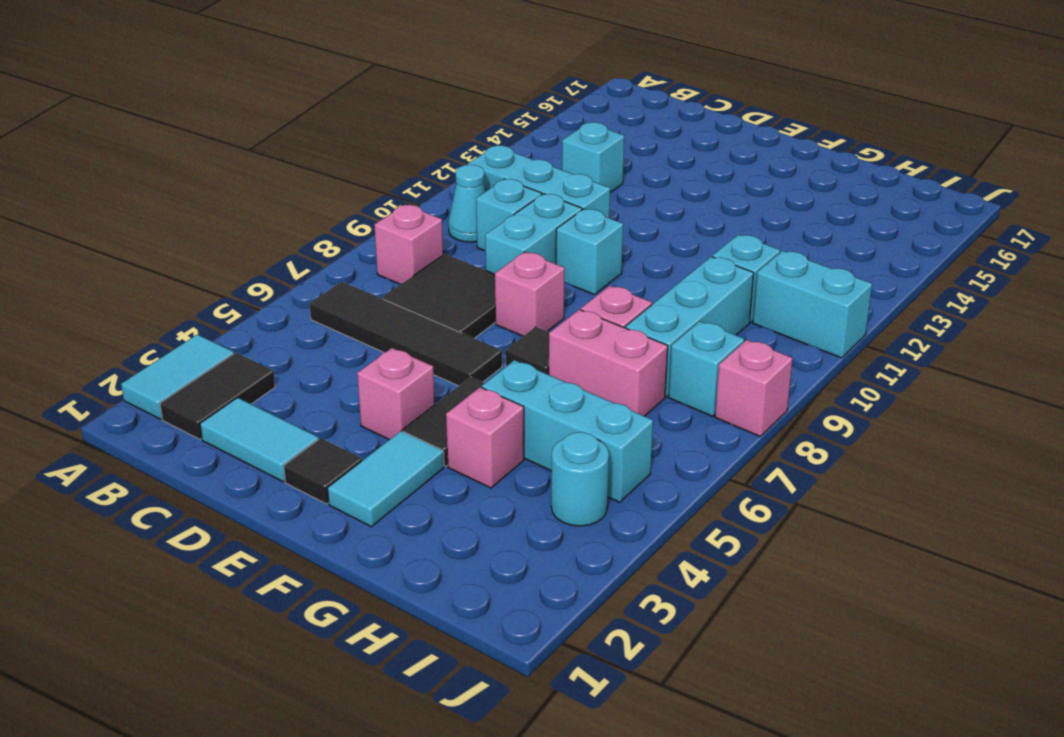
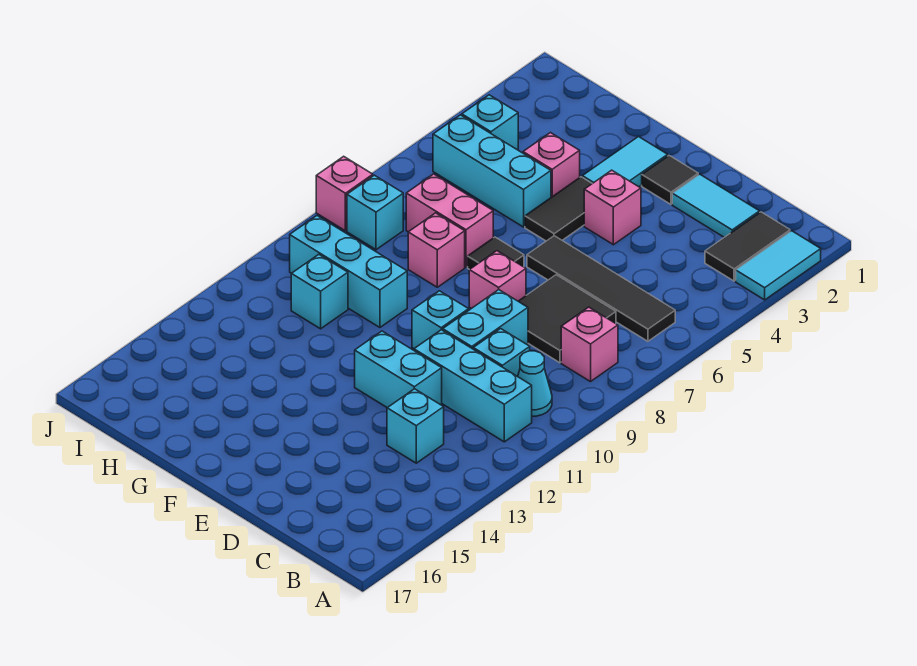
cyan 1x3 brick [625,256,754,397] -> cyan 1x3 brick turned to [290,216,407,327]
cyan 1x1 round brick [551,432,609,526] -> cyan 1x1 brick [462,95,518,150]
cyan 1x2 brick [753,251,872,358] -> cyan 1x2 brick moved to [355,331,442,408]

